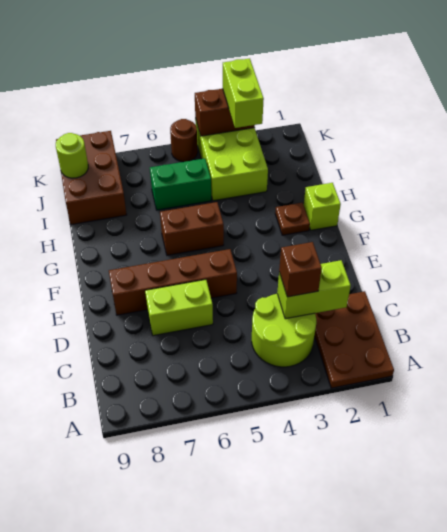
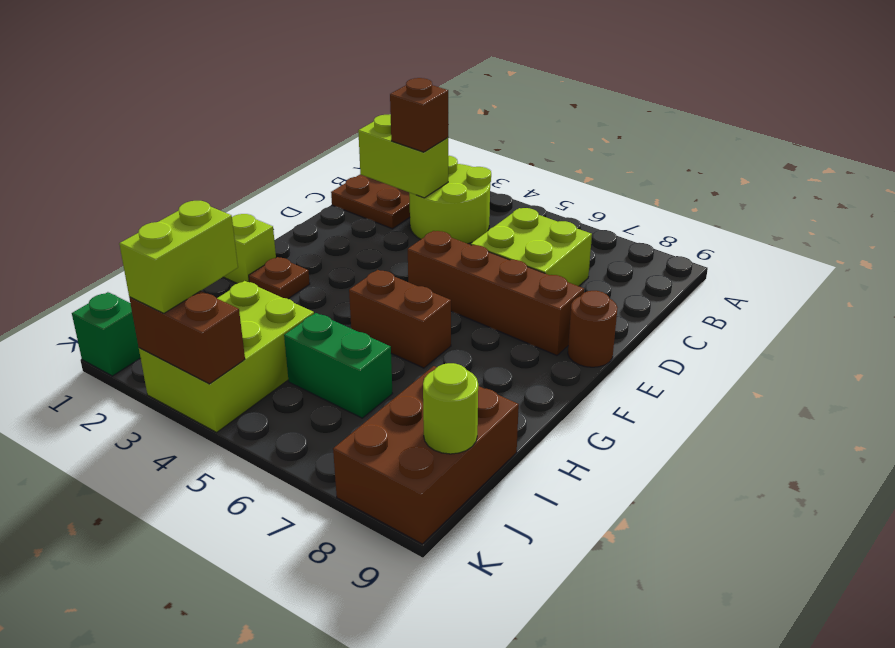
lime 1x2 brick [145,280,213,336] -> lime 2x2 brick [471,208,592,286]
none -> green 1x1 brick [72,292,140,376]
brown 1x1 round brick [170,119,198,162] -> brown 1x1 round brick moved to [568,291,618,367]

